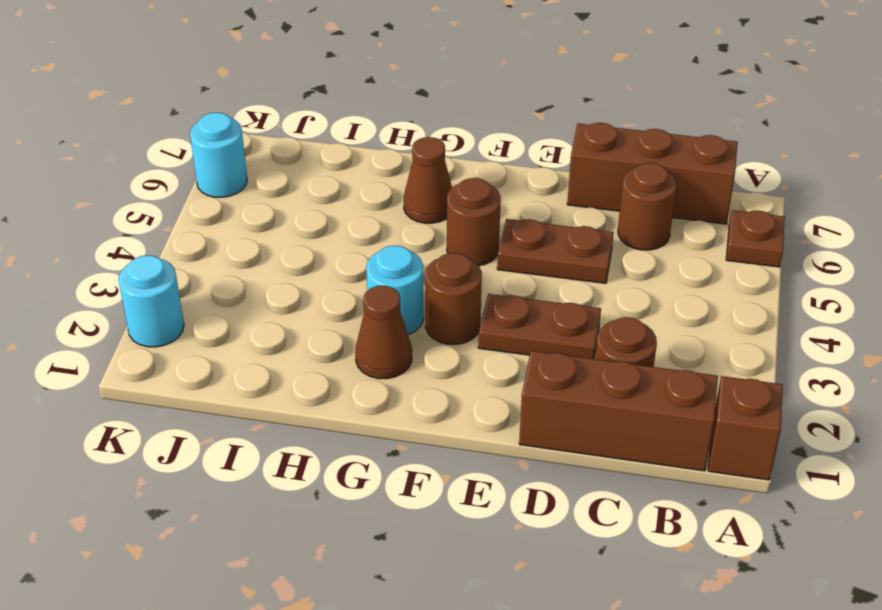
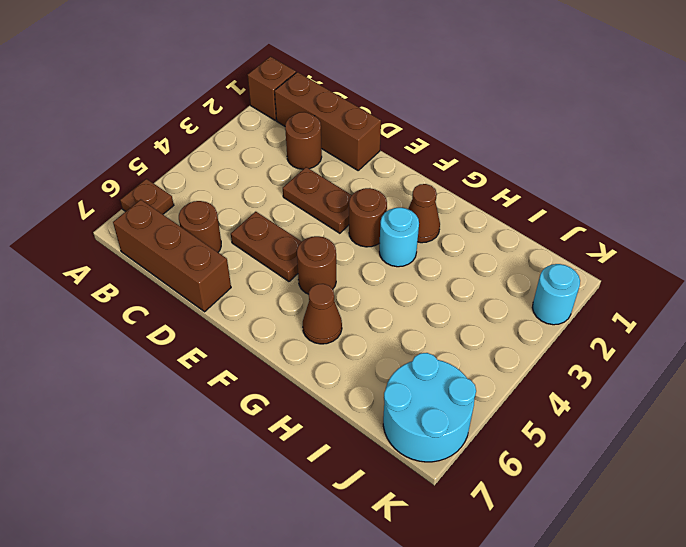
cyan 1x1 round brick [190,112,247,197] -> cyan 2x2 round brick [383,353,476,462]

